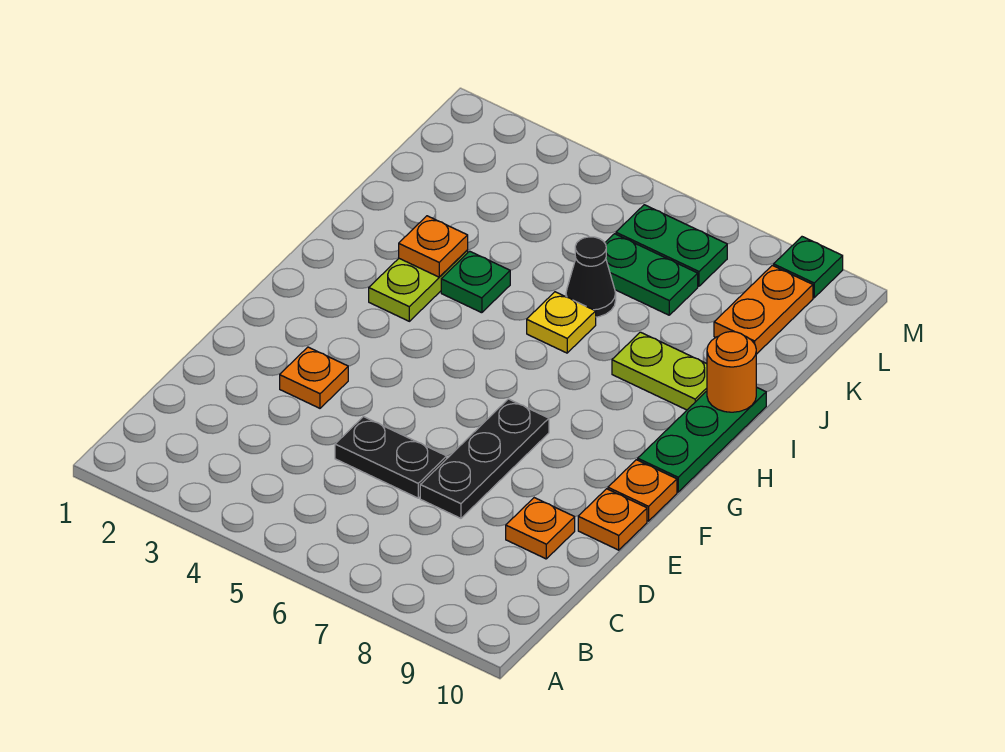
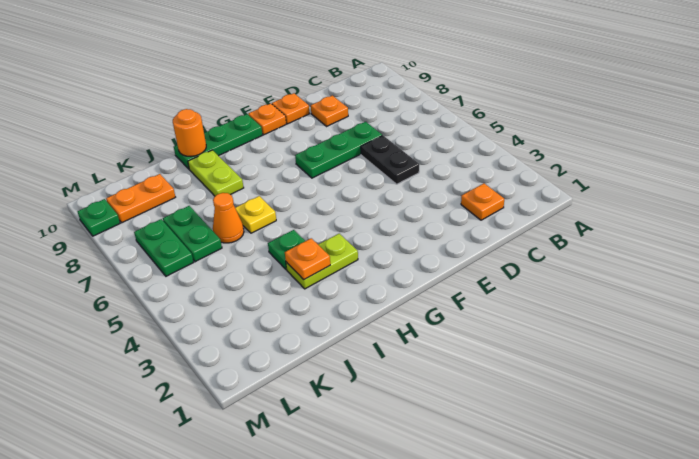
black 1x3 plate [420,399,549,518] -> green 1x3 plate [295,122,382,178]
orange 1x1 plate [280,347,348,408] -> orange 1x1 plate moved to [461,183,504,220]
black 1x1 cone [566,237,616,317] -> orange 1x1 cone [213,193,244,243]

